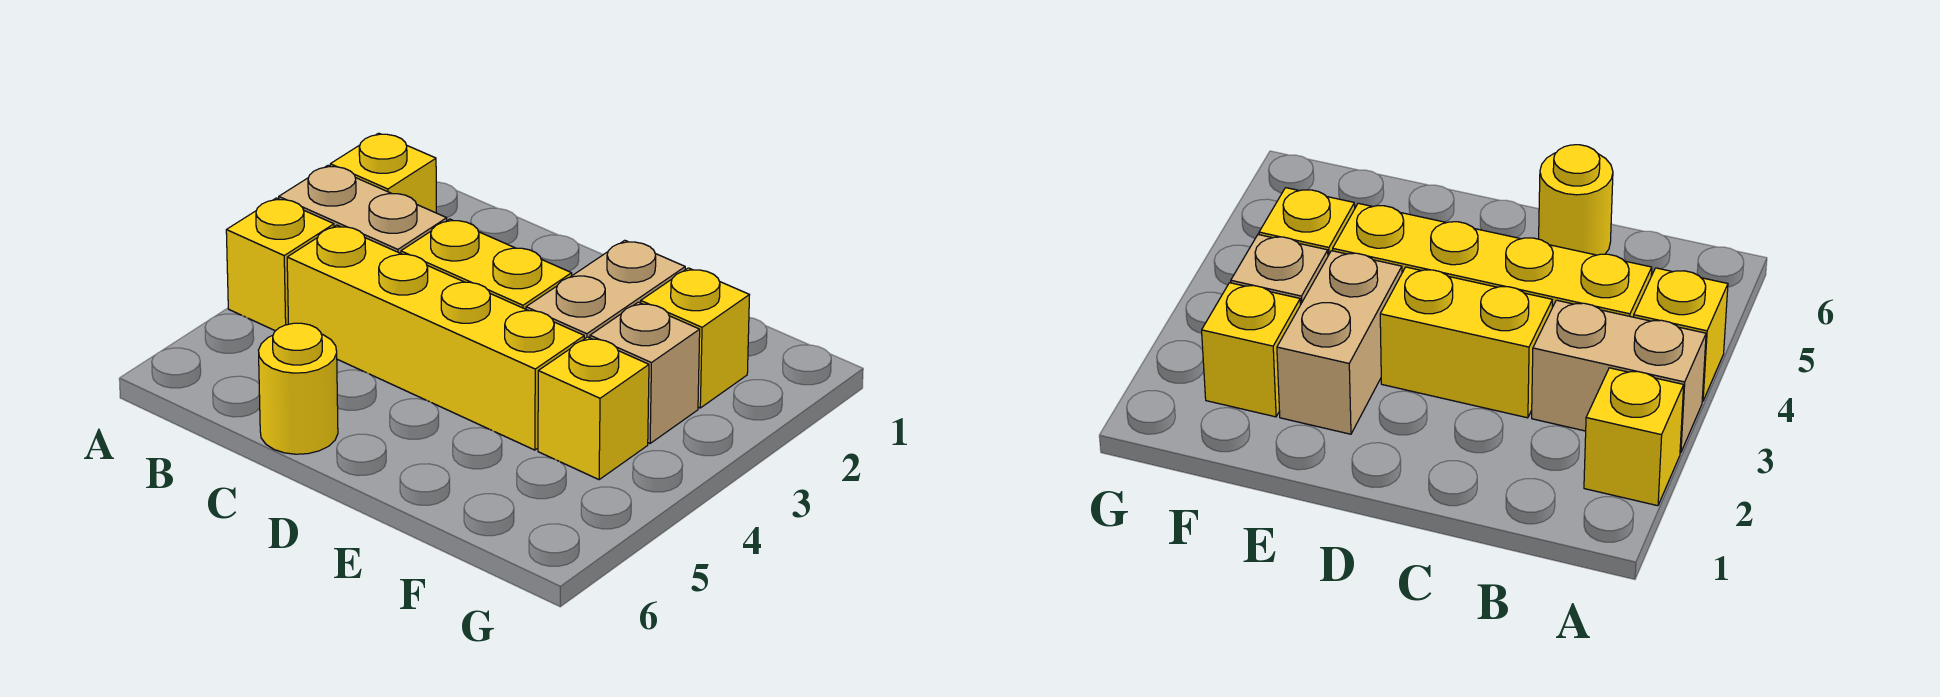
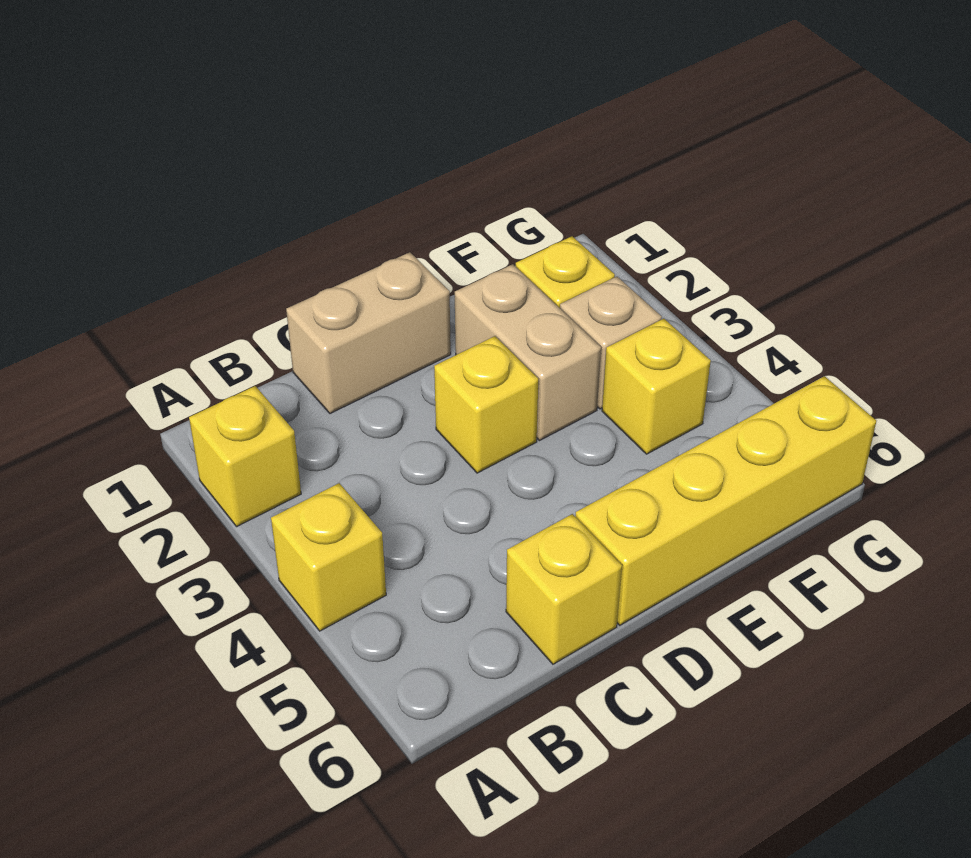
tan 1x2 brick [279,166,447,253] -> tan 1x2 brick moved to [286,252,451,414]
yellow 1x4 brick [287,225,584,450] -> yellow 1x4 brick moved to [575,376,876,625]
yellow 1x2 brick [401,219,572,309] -> yellow 1x1 brick [434,336,538,473]
yellow 1x1 round brick [258,323,338,454] -> yellow 1x1 brick [506,514,622,664]

